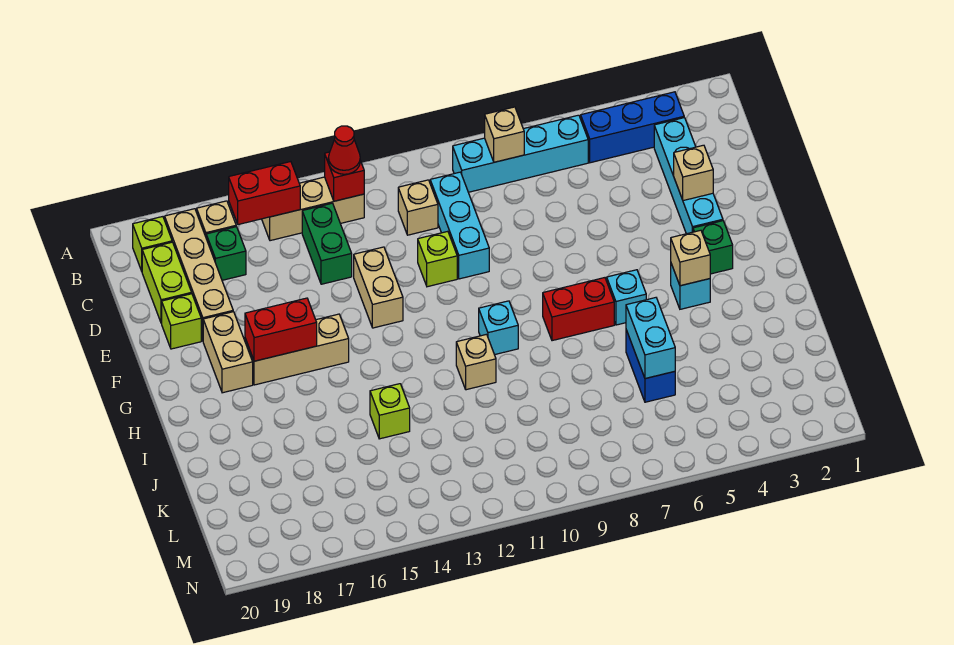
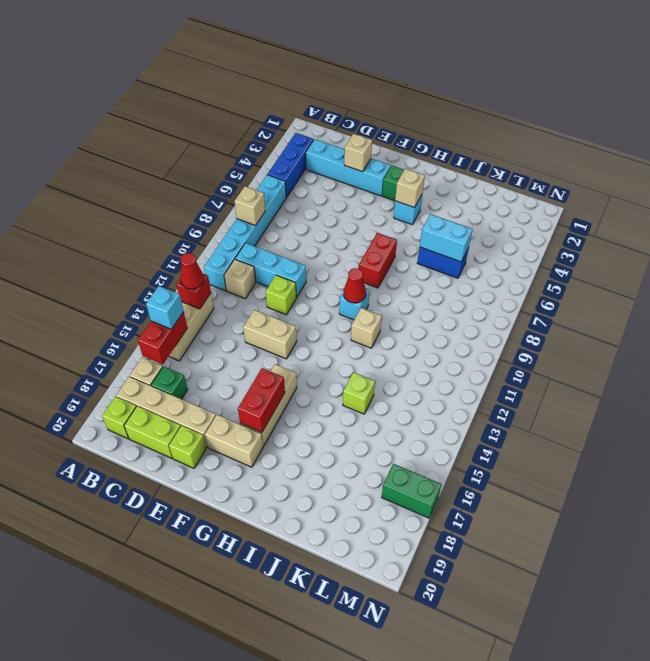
cyan 1x4 brick [453,115,588,192] -> cyan 1x6 brick [204,175,287,291]
green 1x2 brick [302,203,352,284] -> green 1x2 brick moved to [382,464,442,518]
cyan 1x1 brick [607,270,646,325] -> cyan 1x1 brick moved to [146,286,184,329]
none -> red 1x1 cone [344,268,366,303]

